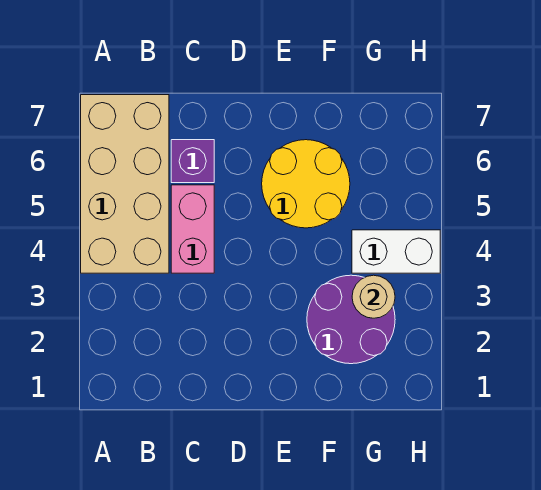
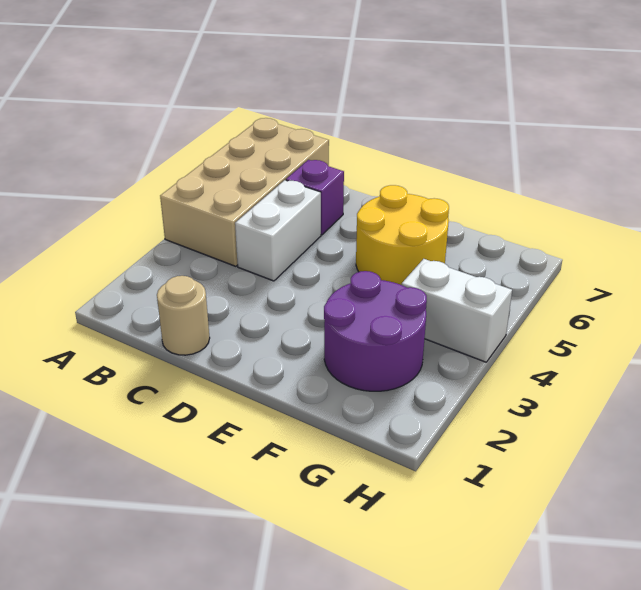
pink 1x2 brick [171,185,214,273] -> white 1x2 brick [235,180,321,281]
tan 1x1 round brick [352,275,395,318] -> tan 1x1 round brick moved to [157,276,210,355]

